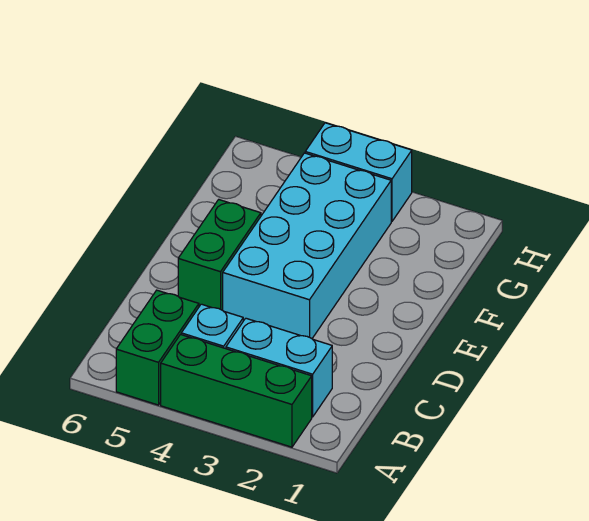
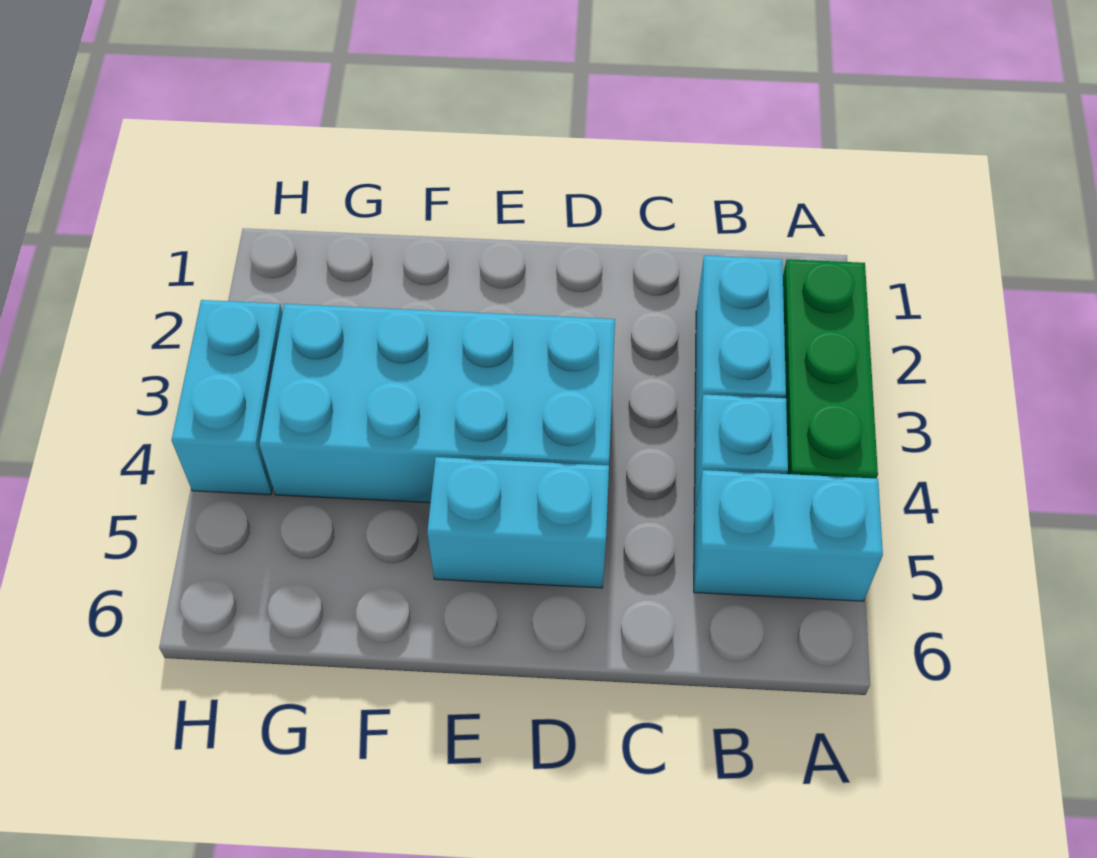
green 1x2 brick [116,290,199,405] -> cyan 1x2 brick [694,470,883,601]
green 1x2 brick [178,200,261,310] -> cyan 1x2 brick [427,457,609,588]

